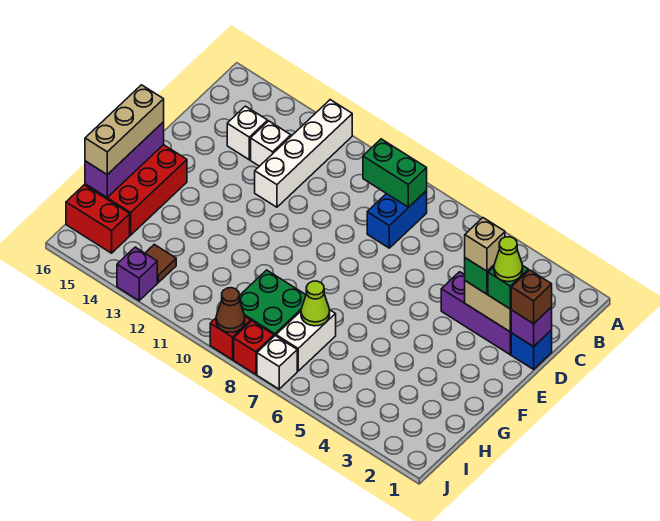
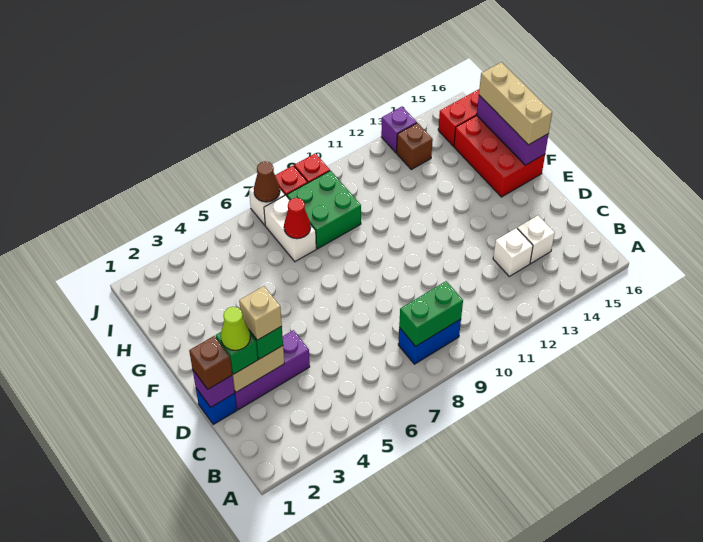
white 1x4 brick [255,100,352,207] -> none
blue 1x2 brick [367,191,427,248] -> blue 1x2 brick turned to [398,319,461,364]
lime 1x1 cone [301,281,330,326] -> red 1x1 cone [284,198,311,239]
brown 1x1 tile [145,244,176,283] -> brown 1x1 brick [397,123,433,169]
brown 1x1 cone [216,288,245,332] -> brown 1x1 cone moved to [254,161,280,202]

